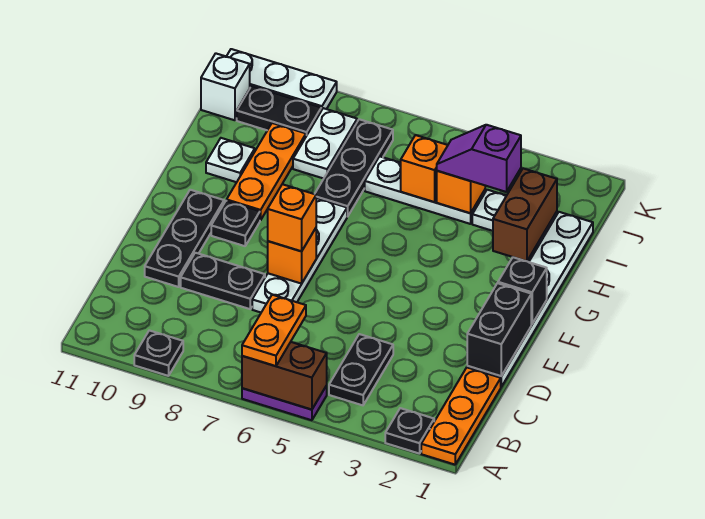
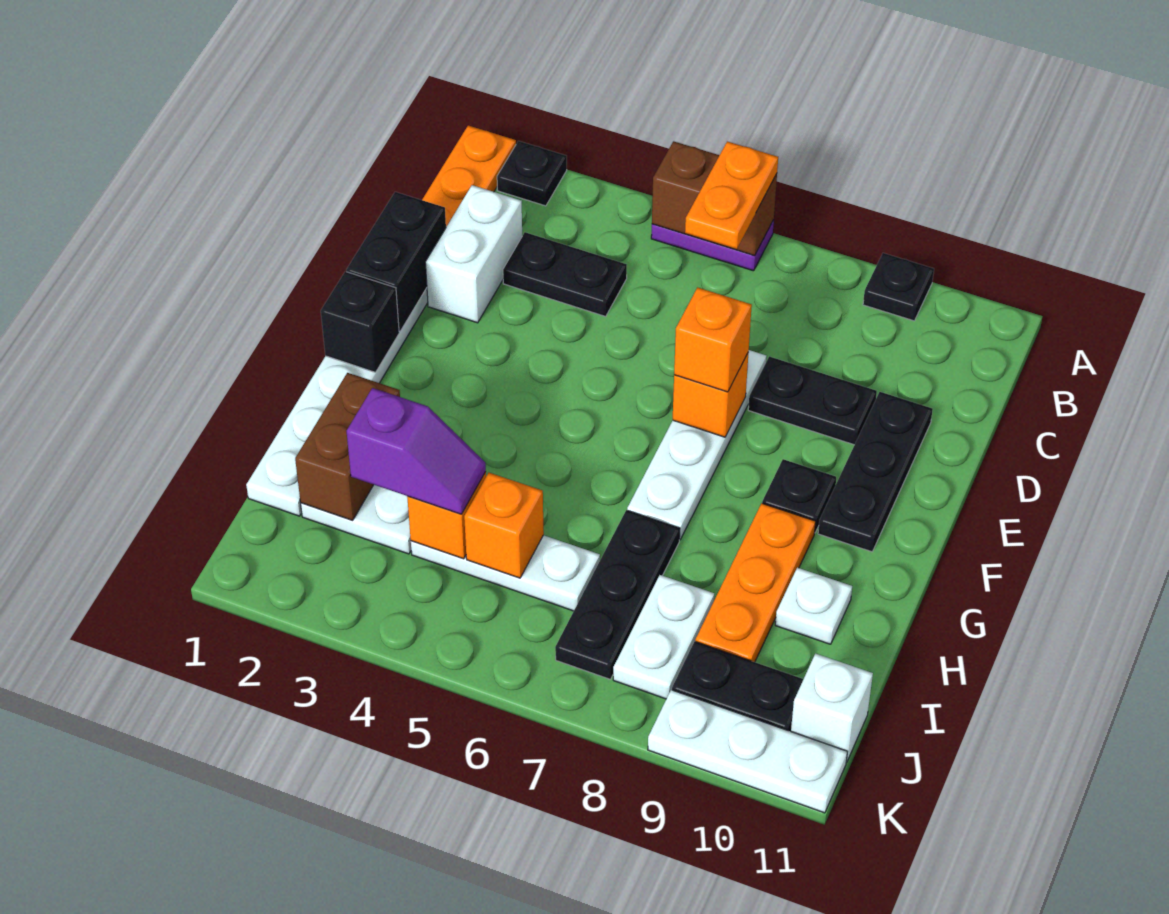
black 1x2 plate [329,334,393,405] -> black 1x2 plate turned to [503,232,627,316]
none -> white 1x2 brick [425,185,522,323]

